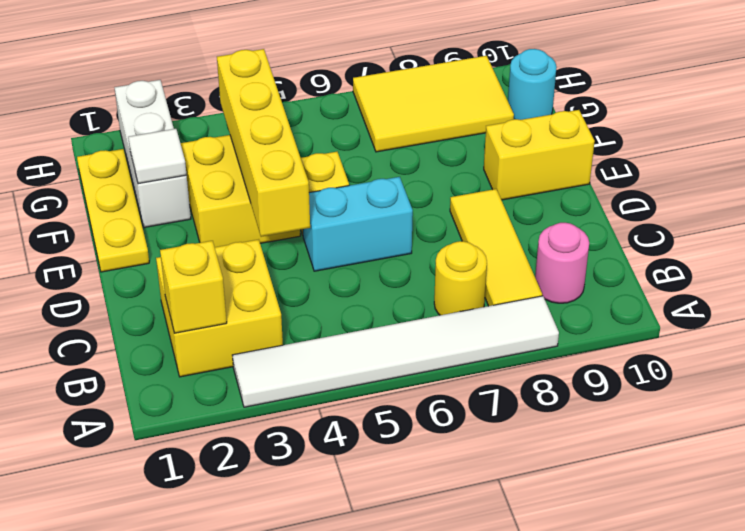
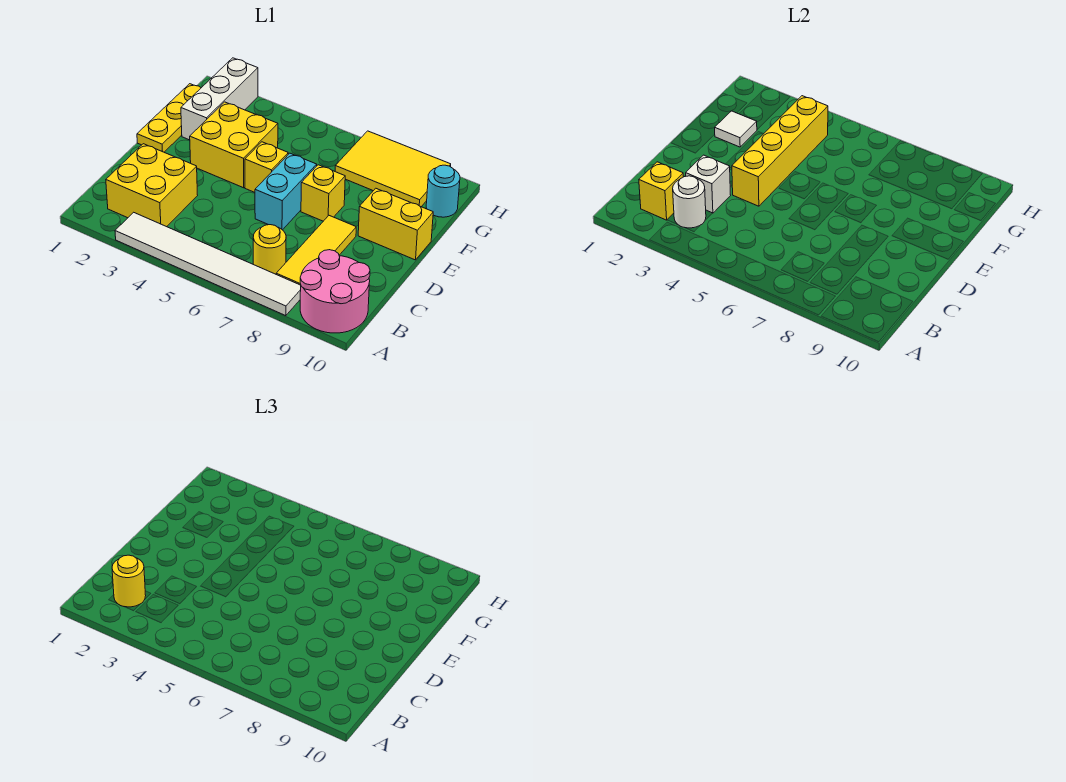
none -> yellow 1x1 round brick [112,555,146,607]
none -> white 1x1 round brick [673,176,706,228]
pink 1x1 round brick [535,223,589,303] -> pink 2x2 round brick [300,250,370,333]
none -> white 1x1 brick [686,155,731,213]
cyan 1x2 brick [303,177,413,271] -> cyan 1x2 brick turned to [255,153,317,230]
none -> yellow 1x1 brick [301,165,345,221]

